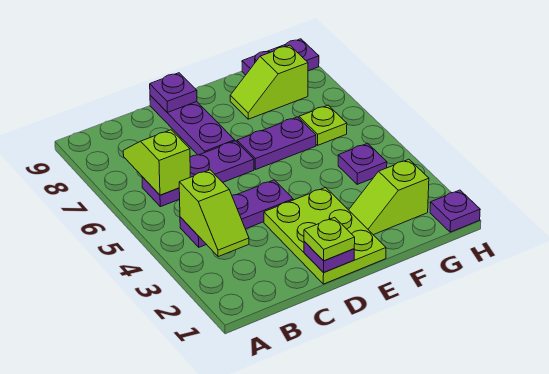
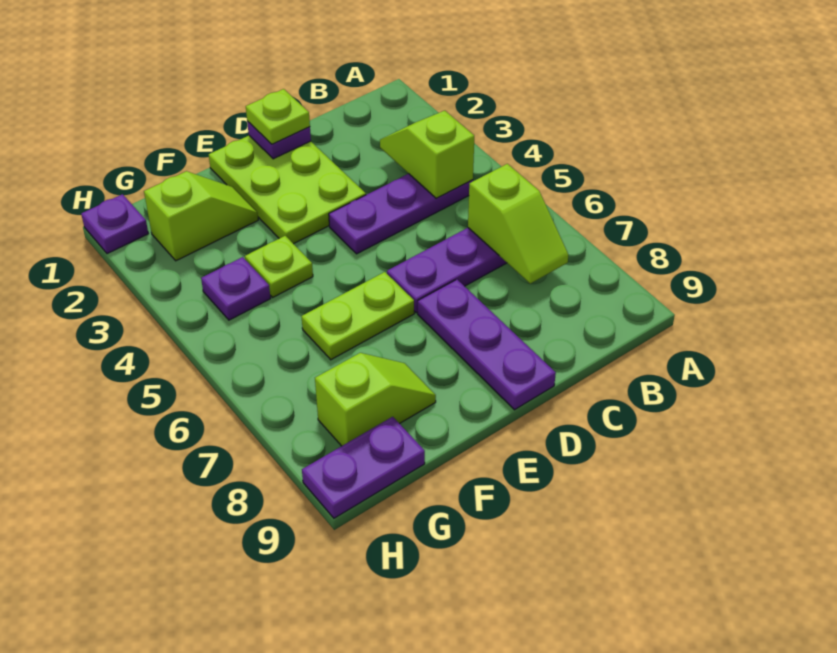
purple 1x1 plate [150,73,197,112] -> none
purple 1x2 plate [237,117,316,170] -> lime 1x2 plate [301,272,414,360]
lime 1x1 plate [299,105,347,145] -> lime 1x1 plate moved to [245,236,313,297]

